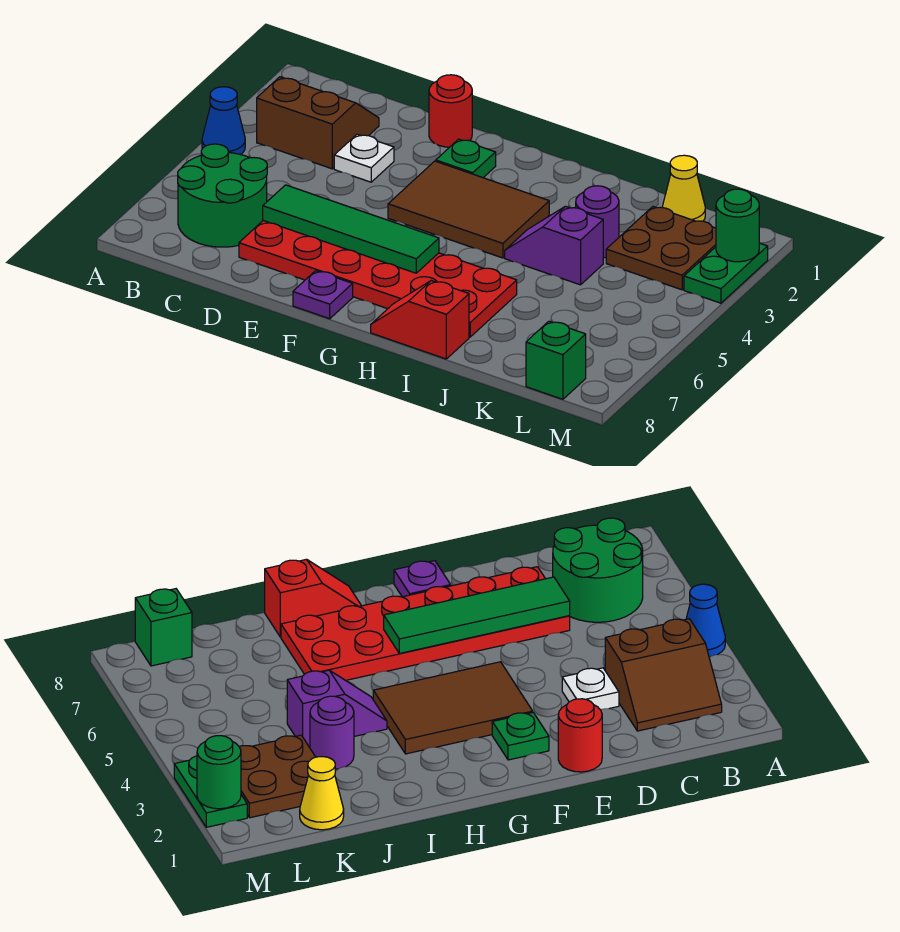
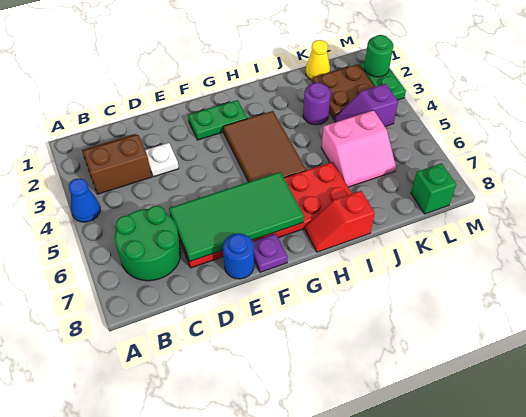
green 1x4 tile [263,185,439,273] -> green 2x4 tile [169,172,304,262]
red 1x1 round brick [429,75,472,147] -> none
none -> blue 1x1 round brick [223,233,254,279]
green 1x1 plate [436,139,496,178] -> green 1x2 plate [188,100,247,140]
brown 2x3 tile [388,161,549,258] -> brown 2x3 tile turned to [223,111,306,182]
purple 1x2 slope [505,206,603,285] -> purple 1x2 slope moved to [335,84,398,126]
none -> pink 2x2 slope [321,110,396,187]

